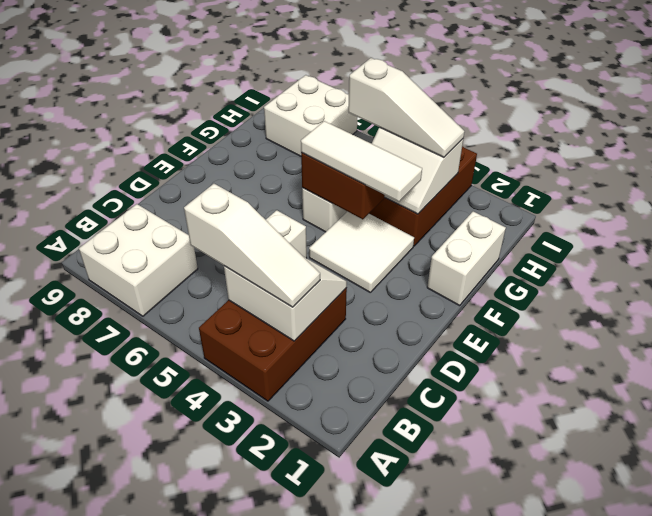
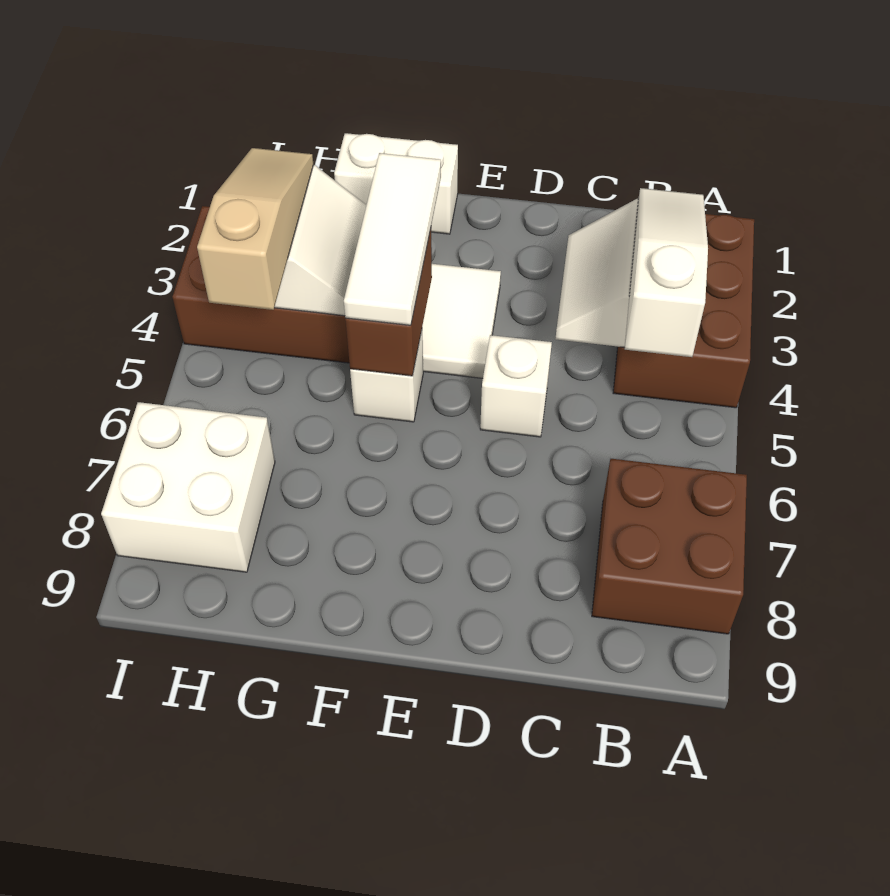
brown 2x3 brick [199,288,347,401] -> brown 2x3 brick turned to [613,214,754,408]
white 2x2 brick [79,204,198,316] -> brown 2x2 brick [592,459,747,634]
white 1x3 slope [348,58,465,157] -> tan 1x3 slope [197,148,314,310]

